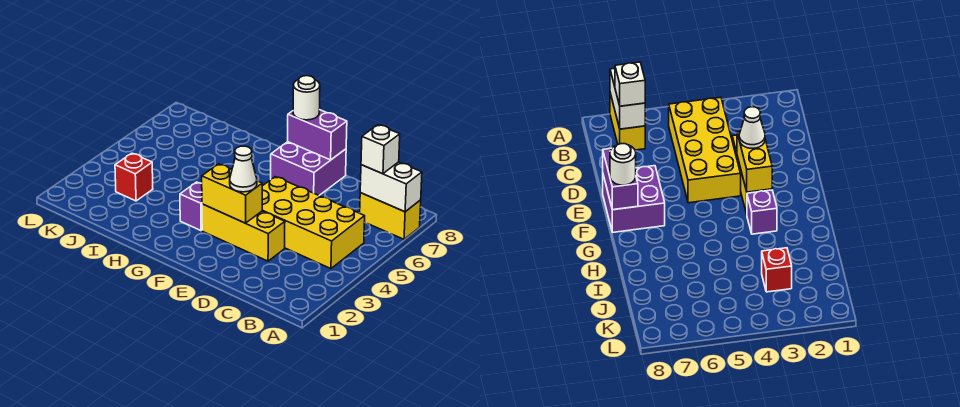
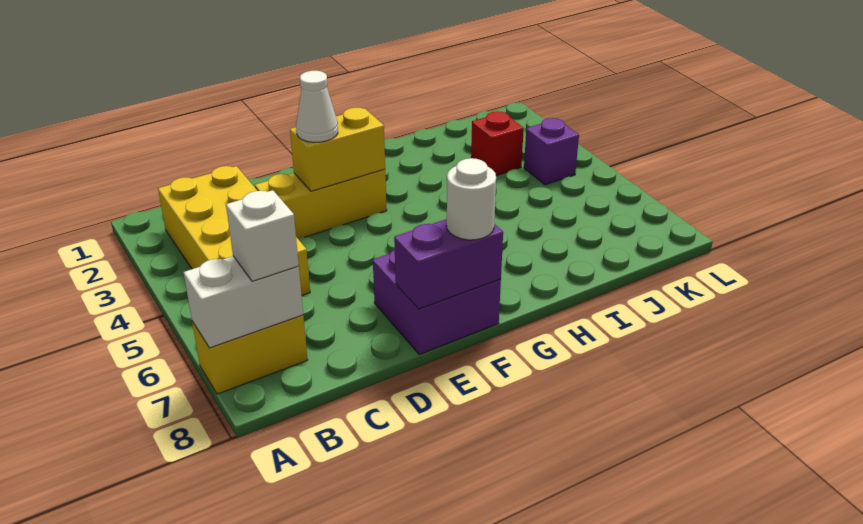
yellow 2x4 brick [262,177,365,269] -> yellow 2x4 brick turned to [158,166,310,295]
purple 1x1 brick [180,182,202,231] -> purple 1x1 brick moved to [524,118,579,185]

